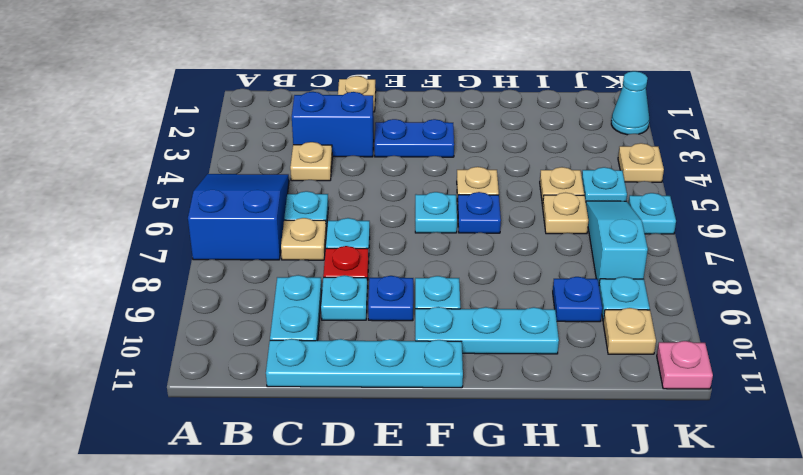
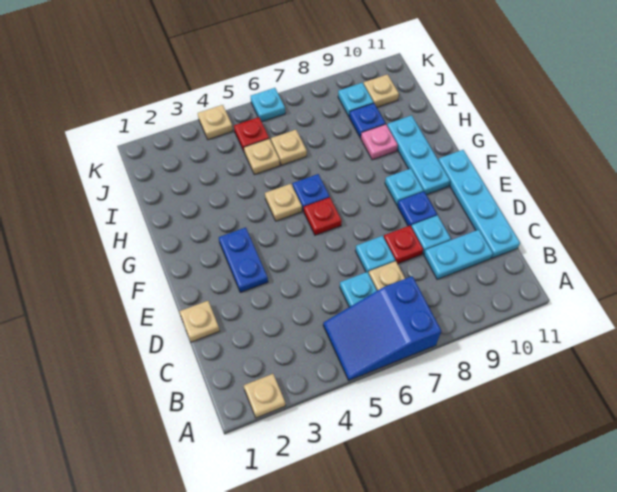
blue 1x2 brick [292,92,374,157] -> none
tan 1x1 plate [290,142,332,181] -> tan 1x1 plate moved to [244,374,286,418]
cyan 1x1 plate [415,192,457,233] -> red 1x1 plate [304,197,342,235]
cyan 1x1 plate [582,167,627,201] -> red 1x1 plate [234,117,269,151]
cyan 1x3 slope [586,201,648,283] -> none
cyan 1x1 cone [611,71,649,135] -> none
pink 1x1 plate [657,341,713,389] -> pink 1x1 plate moved to [361,124,398,160]

